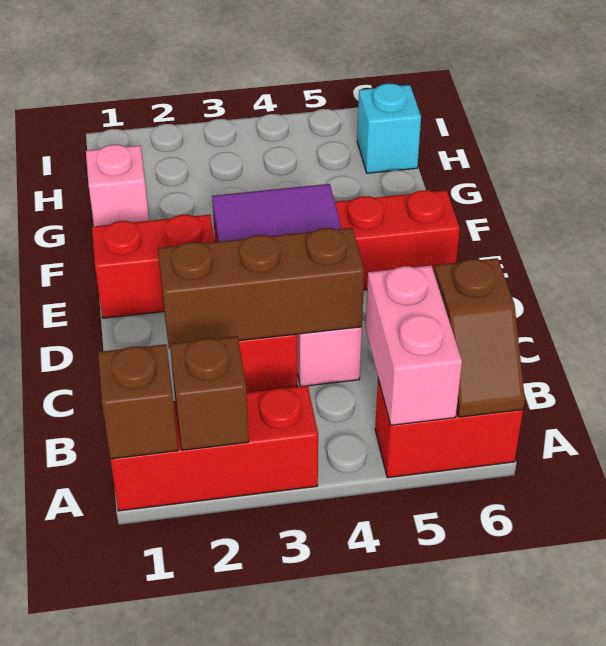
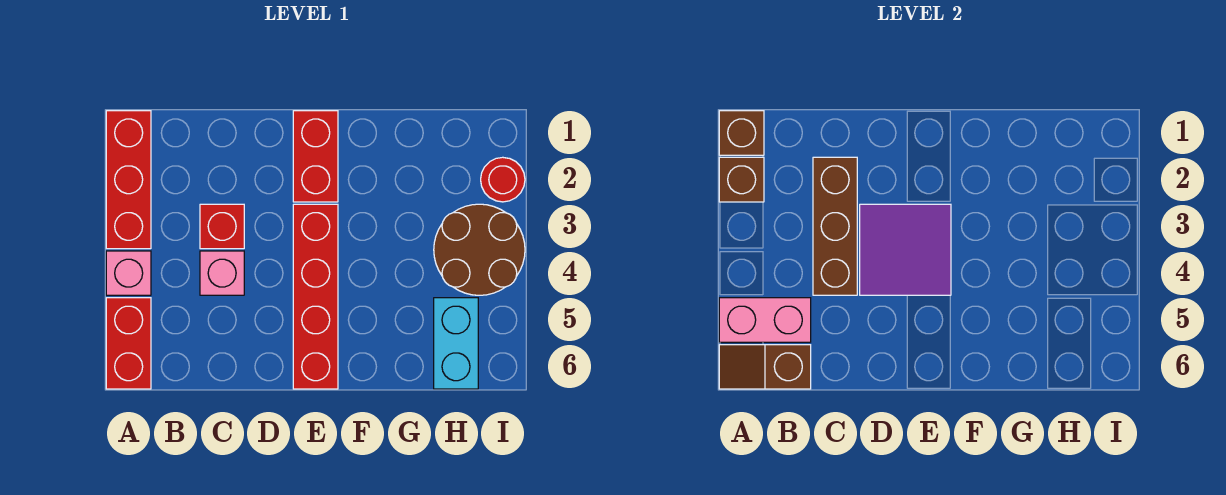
pink 1x1 brick [86,145,149,226] -> pink 1x1 brick moved to [106,251,151,295]
none -> brown 2x2 round brick [434,204,525,295]
cyan 1x1 brick [357,84,421,173] -> cyan 1x2 brick [434,298,478,389]
none -> red 1x1 round brick [481,157,525,202]

